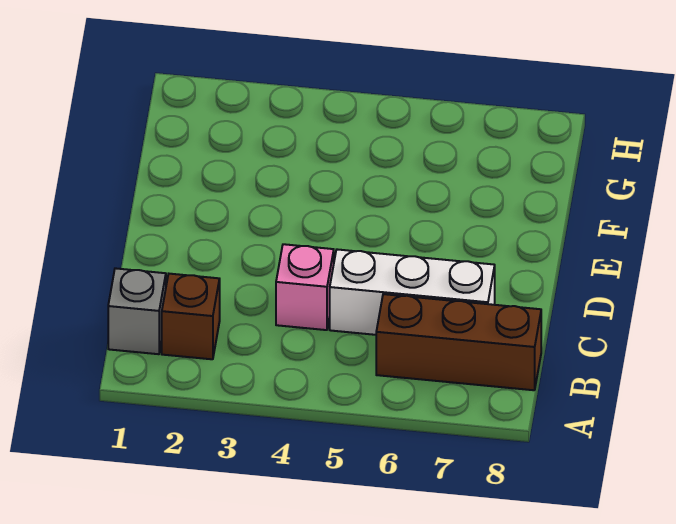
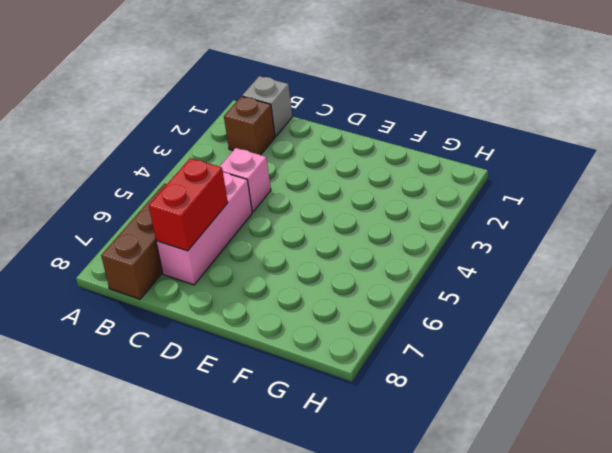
white 1x3 brick [330,249,495,335] -> pink 1x3 brick [156,172,252,285]
none -> red 1x2 brick [149,158,228,251]

